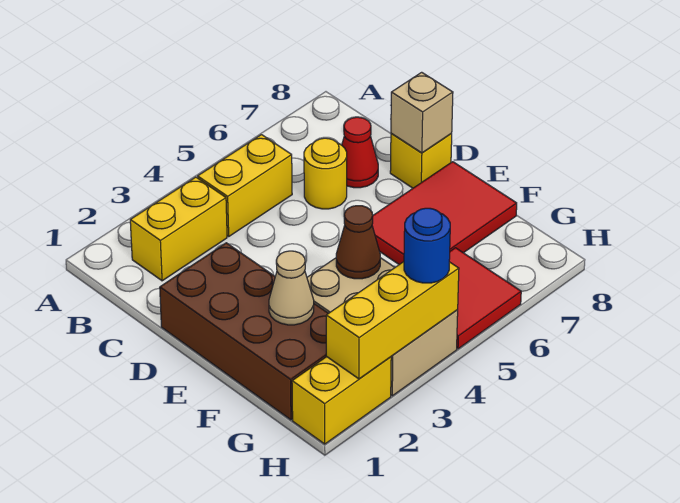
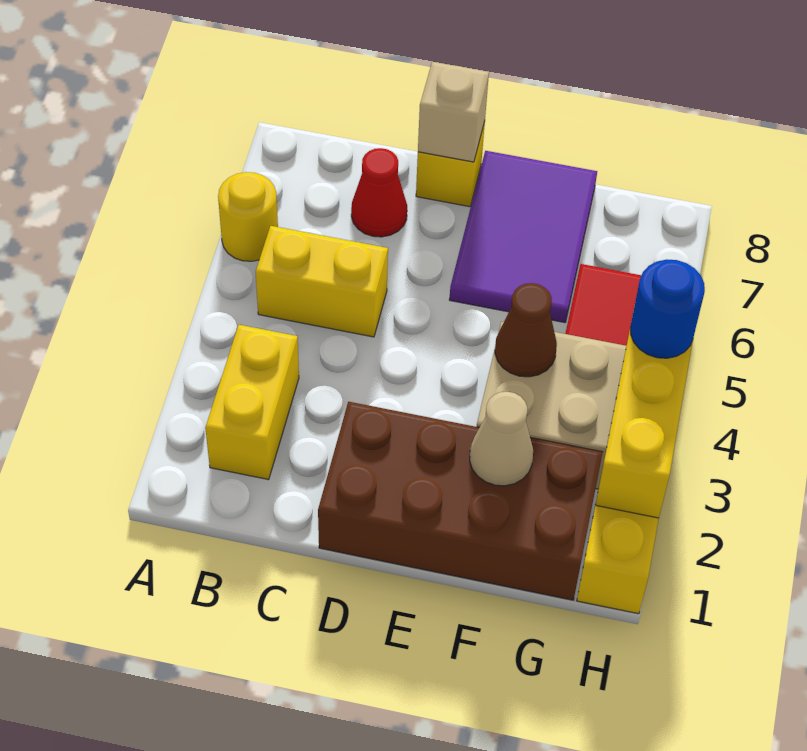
yellow 1x2 brick [198,135,292,236] -> yellow 1x2 brick turned to [256,226,388,337]
yellow 1x1 round brick [304,138,347,209] -> yellow 1x1 round brick moved to [218,172,278,261]
red 2x3 tile [372,162,517,265] -> purple 2x3 tile [449,151,597,323]

